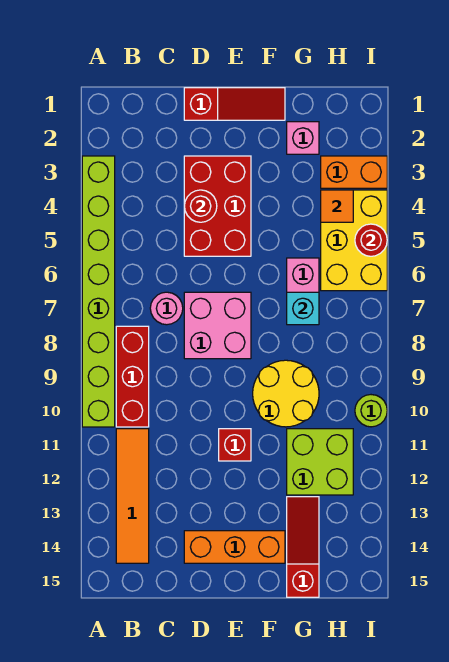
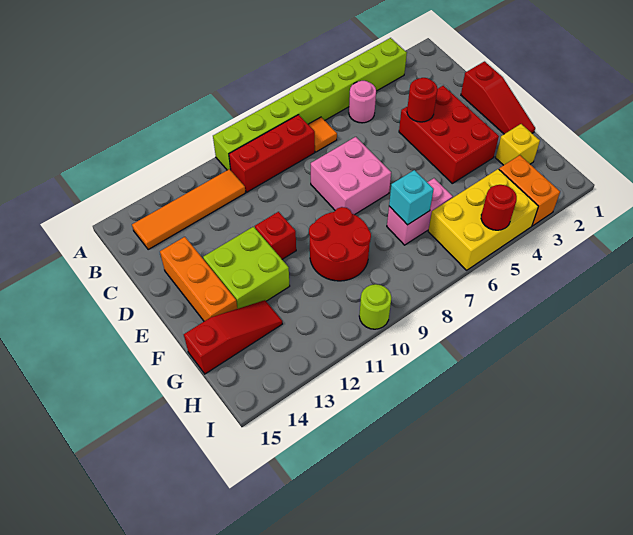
pink 1x1 round brick [150,292,183,325] -> pink 1x1 round brick moved to [349,81,376,123]
red 2x3 brick [184,156,251,256] -> red 2x3 brick turned to [399,86,499,183]
yellow 2x2 round brick [253,360,319,427] -> red 2x2 round brick [309,207,371,281]
pink 1x1 brick [287,122,319,154] -> yellow 1x1 brick [496,124,540,165]
lime 2x2 brick [287,429,353,495] -> lime 2x2 brick moved to [203,227,290,309]
orange 1x1 tile [321,190,353,222] -> orange 1x1 tile moved to [308,117,337,152]

